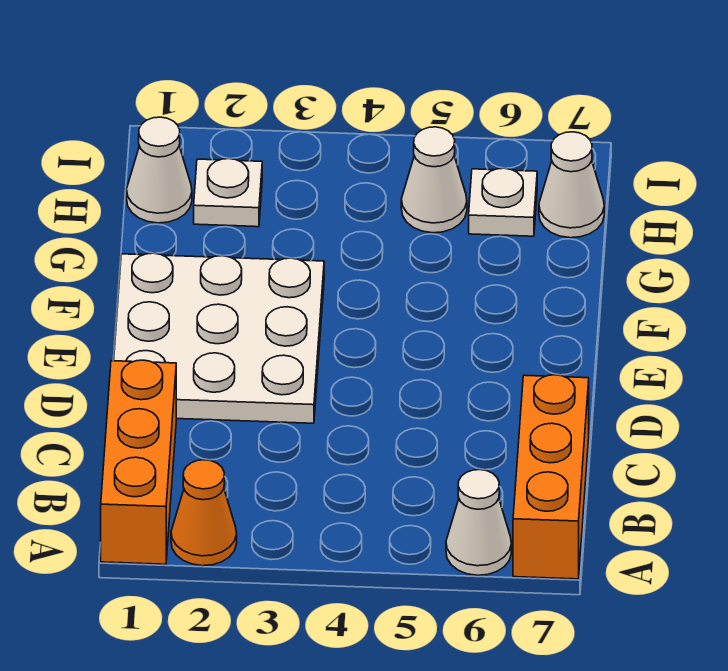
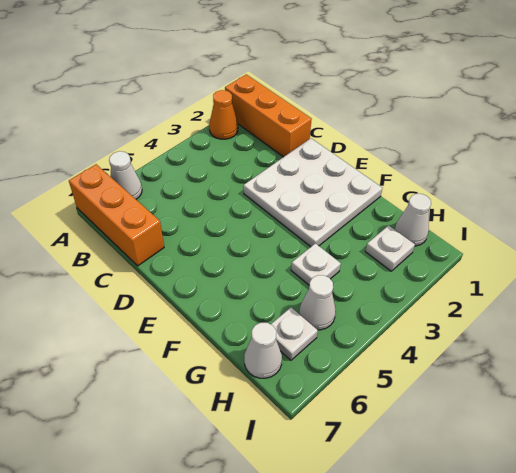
none -> white 1x1 plate [291,243,341,285]

